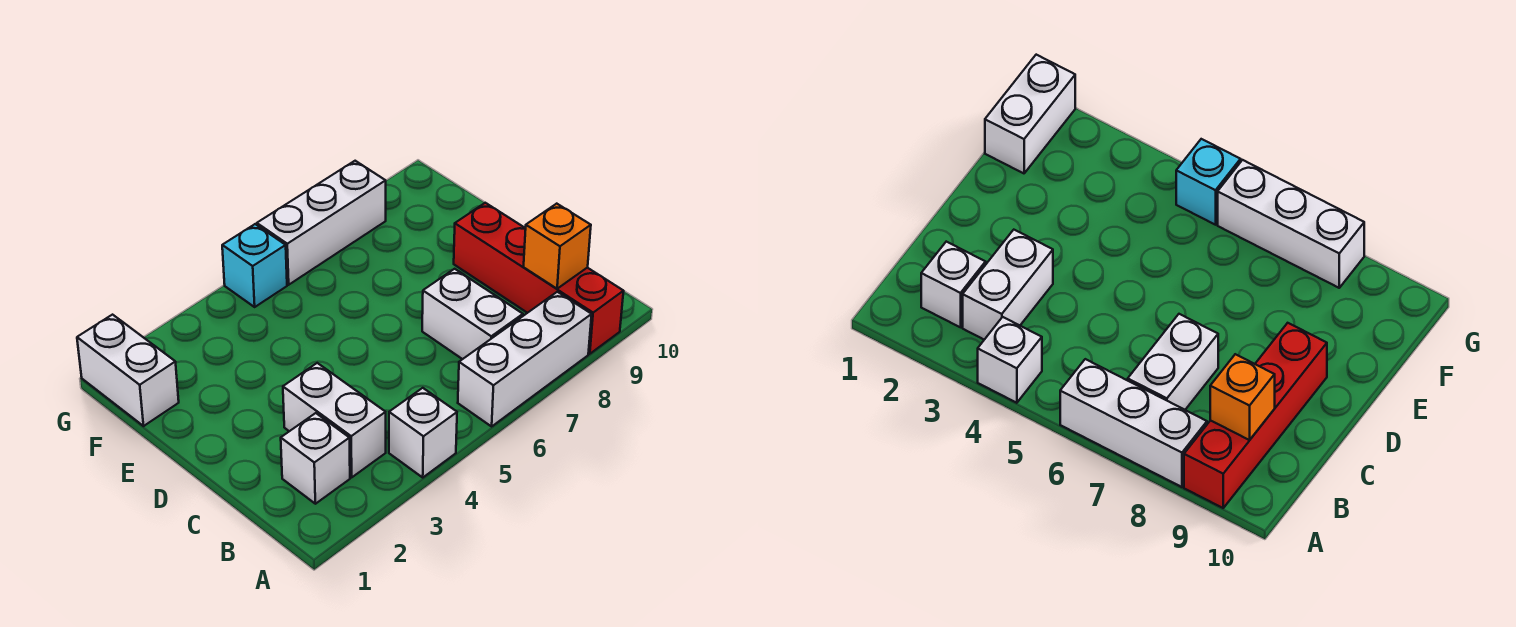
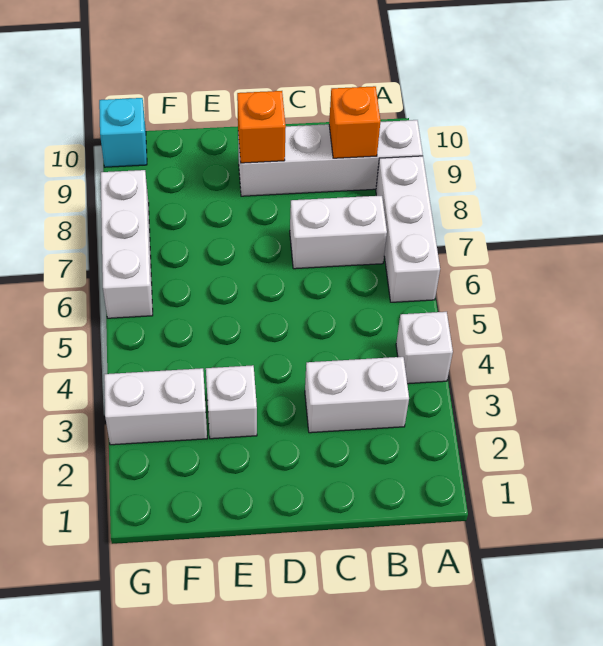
red 1x4 brick [454,203,624,354] -> white 1x4 brick [238,120,423,196]
white 1x1 brick [281,413,350,504] -> white 1x1 brick moved to [206,365,257,439]
none -> orange 1x1 brick [237,91,286,163]
white 1x2 brick [77,315,179,426] -> white 1x2 brick moved to [104,368,207,445]
cyan 1x1 brick [222,224,287,307] -> cyan 1x1 brick moved to [99,98,147,167]

